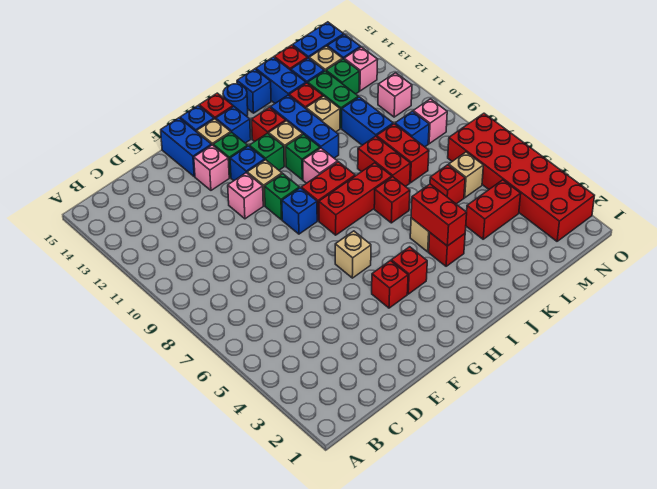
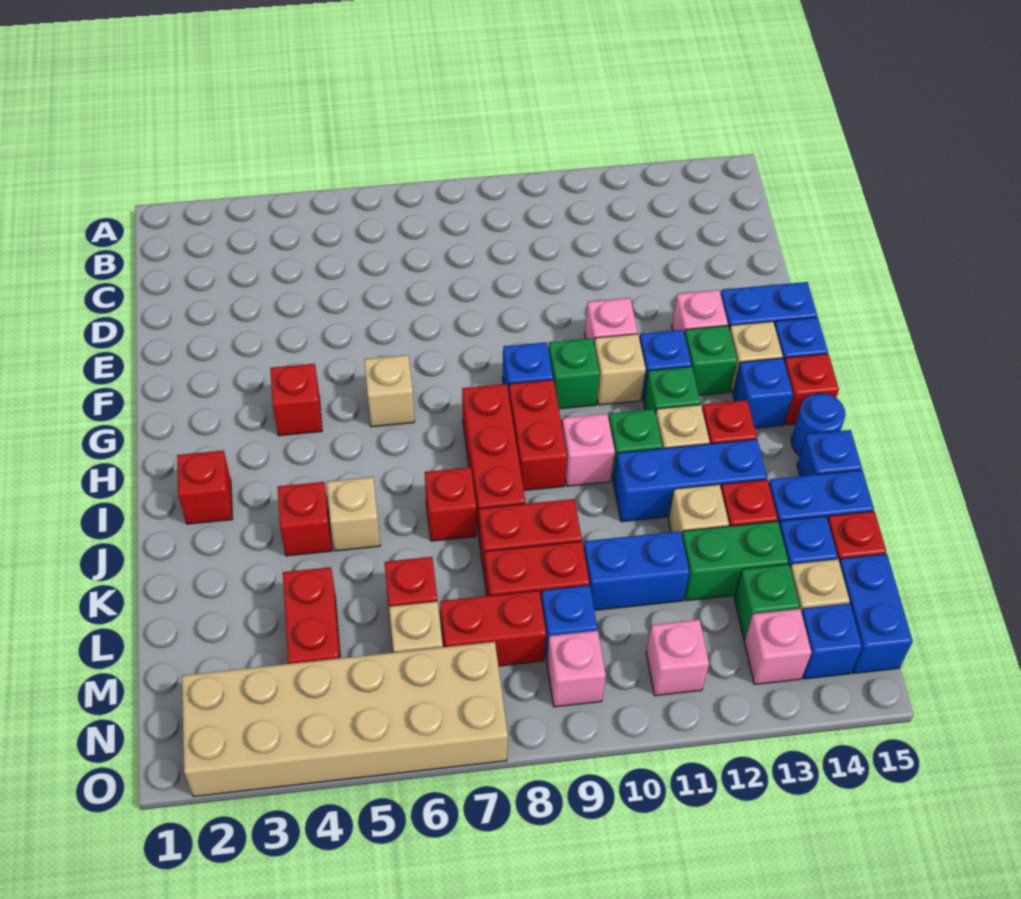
red 1x1 brick [391,247,427,294] -> red 1x1 brick moved to [177,451,233,524]
red 1x2 brick [411,184,467,246] -> red 1x2 brick moved to [440,591,546,666]
red 2x6 brick [448,113,595,241] -> tan 2x6 brick [182,642,508,797]

